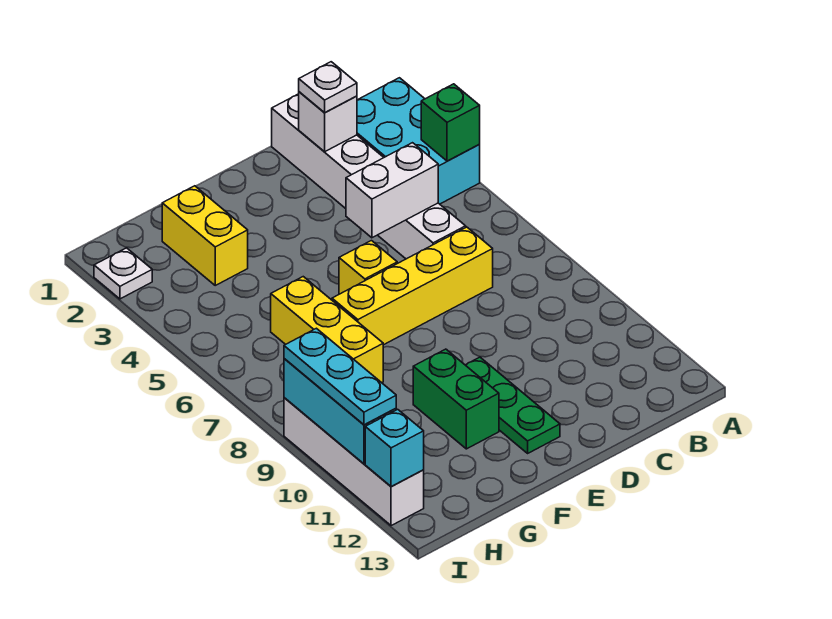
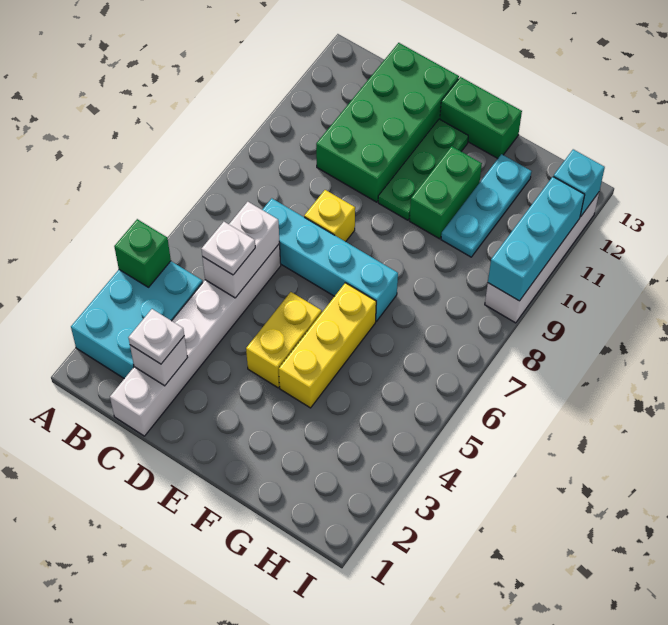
white 1x2 brick [346,143,438,238] -> white 1x2 brick turned to [202,202,280,298]
yellow 1x4 brick [332,227,493,345] -> cyan 1x4 brick [262,198,398,321]
none -> green 2x4 brick [316,43,459,202]
yellow 1x1 brick [339,241,397,294] -> yellow 1x1 brick moved to [304,190,355,242]
none -> green 1x2 brick [440,77,522,158]
yellow 1x2 brick [162,186,248,285] -> yellow 1x2 brick moved to [246,292,322,388]
yellow 1x3 brick [271,277,383,383] -> yellow 1x3 brick moved to [279,283,376,408]
white 1x1 plate [94,248,152,299] -> white 1x1 plate moved to [201,222,255,275]
cyan 1x3 plate [284,328,396,425] -> cyan 1x3 plate moved to [441,154,531,257]

